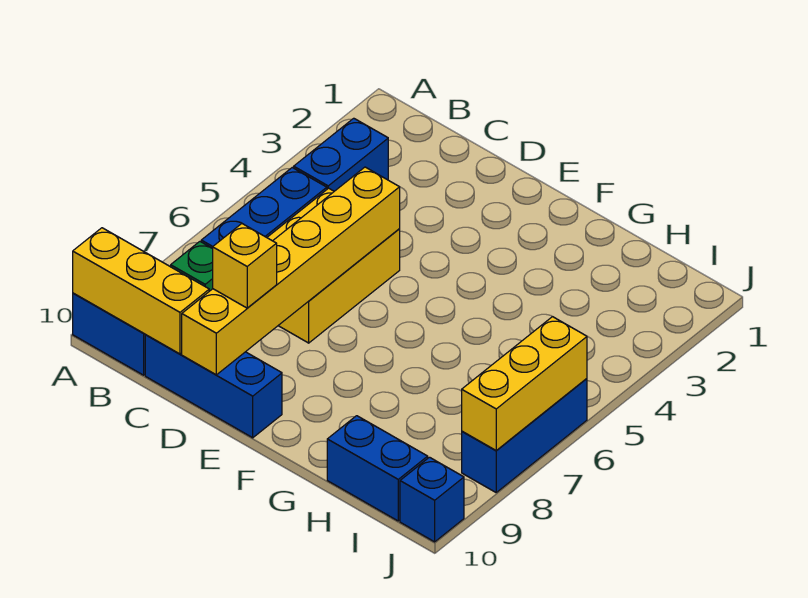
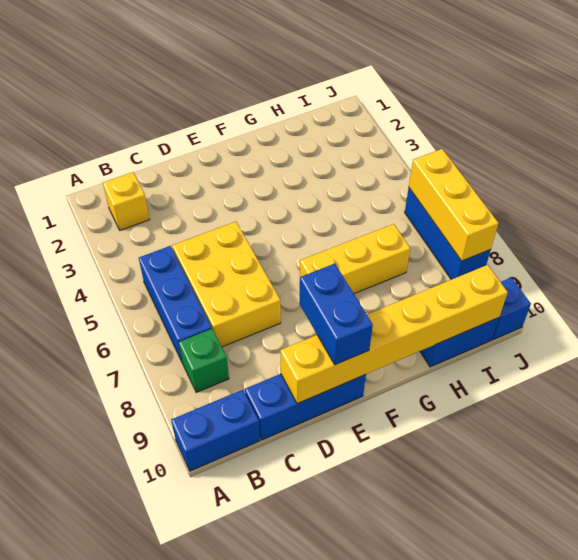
yellow 1x3 brick [73,228,209,354] -> yellow 1x3 brick moved to [300,224,410,294]
blue 1x2 brick [294,118,388,191] -> blue 1x2 brick moved to [299,263,373,365]
yellow 1x6 brick [182,167,400,375] -> yellow 1x6 brick turned to [280,265,508,404]
yellow 1x1 brick [212,224,277,308] -> yellow 1x1 brick moved to [103,172,150,230]

